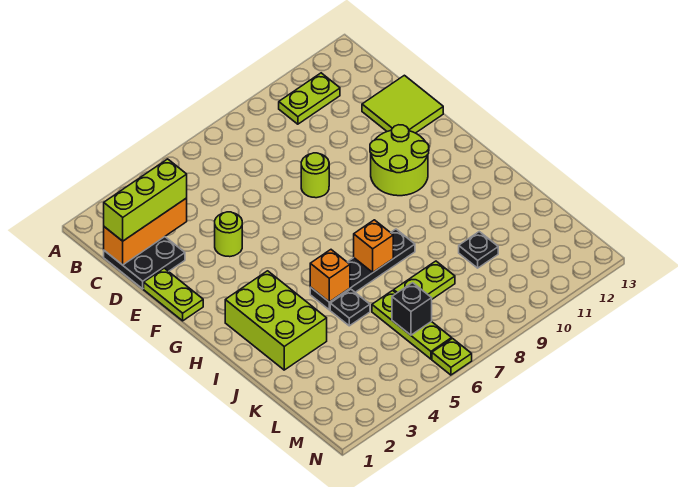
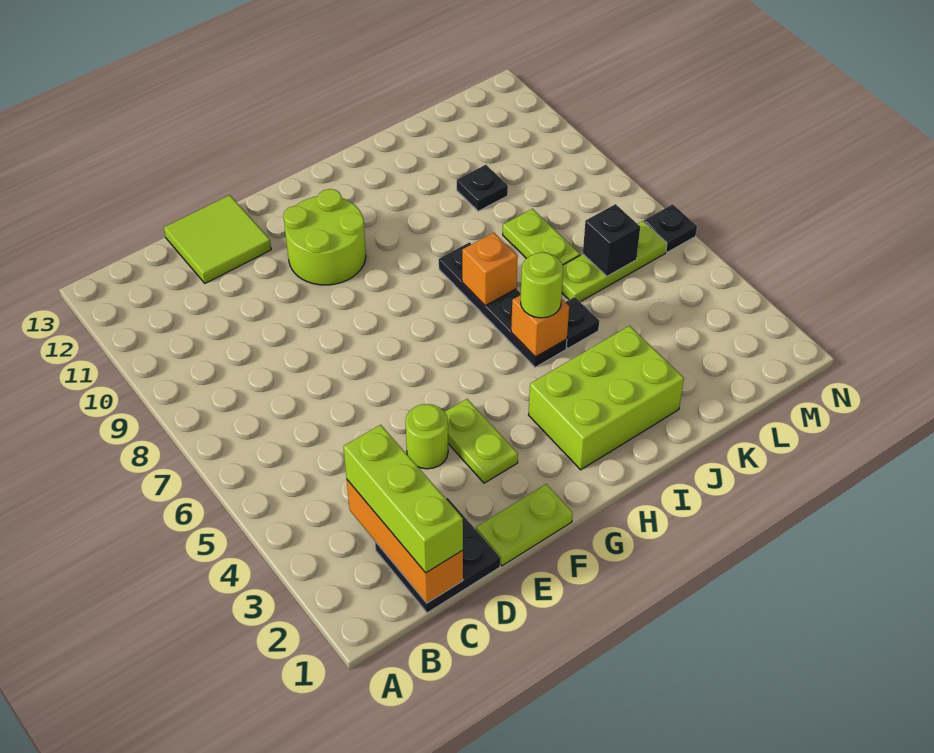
lime 1x2 plate [279,73,340,124] -> lime 1x2 plate moved to [445,399,518,483]
lime 1x1 round brick [301,153,329,198] -> lime 1x1 round brick moved to [521,252,563,318]
lime 1x1 plate [432,339,472,375] -> black 1x1 plate [644,204,697,252]

